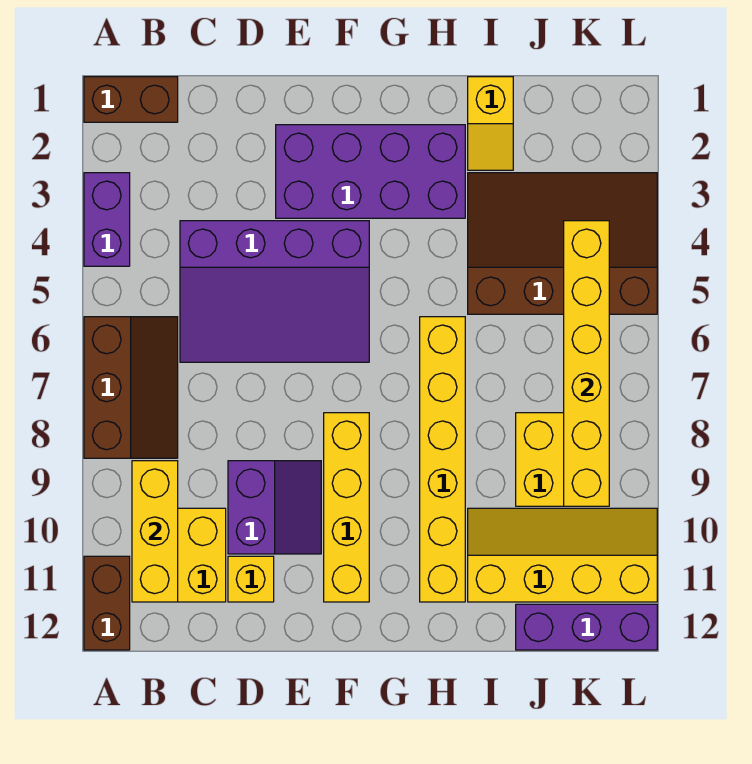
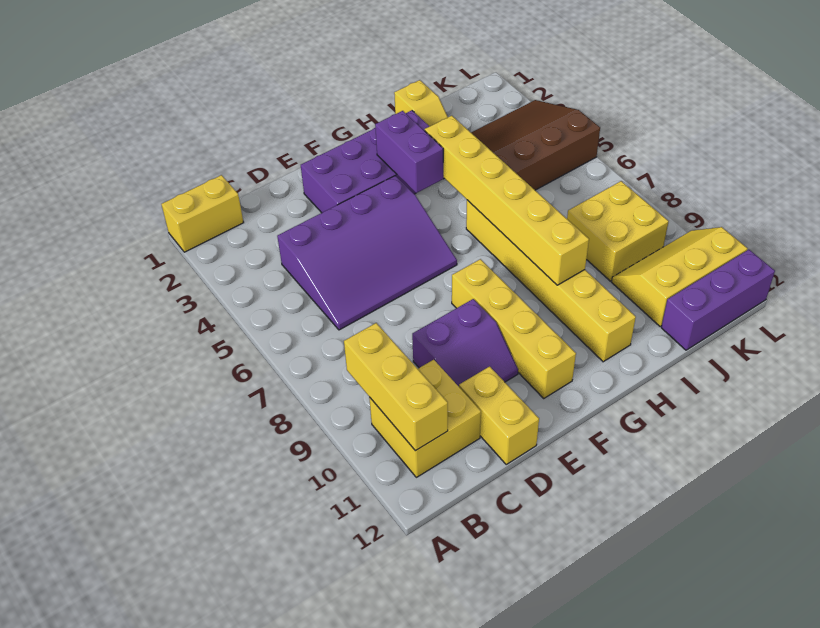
brown 1x2 brick [84,77,178,122] -> yellow 1x2 brick [161,175,244,252]
purple 1x2 brick [84,173,130,266] -> purple 1x2 brick moved to [375,111,443,193]
brown 2x3 slope [84,317,178,458] -> none
brown 1x2 brick [84,556,130,650] -> none
purple 2x2 slope [228,461,321,554] -> purple 2x2 slope turned to [412,299,518,386]
yellow 1x1 brick [228,556,274,602] -> yellow 1x2 brick [459,366,539,464]
yellow 2x4 slope [468,508,657,602] -> yellow 2x3 slope [612,227,748,326]
yellow 1x6 brick [564,221,609,506] -> yellow 1x6 brick moved to [425,116,589,285]

